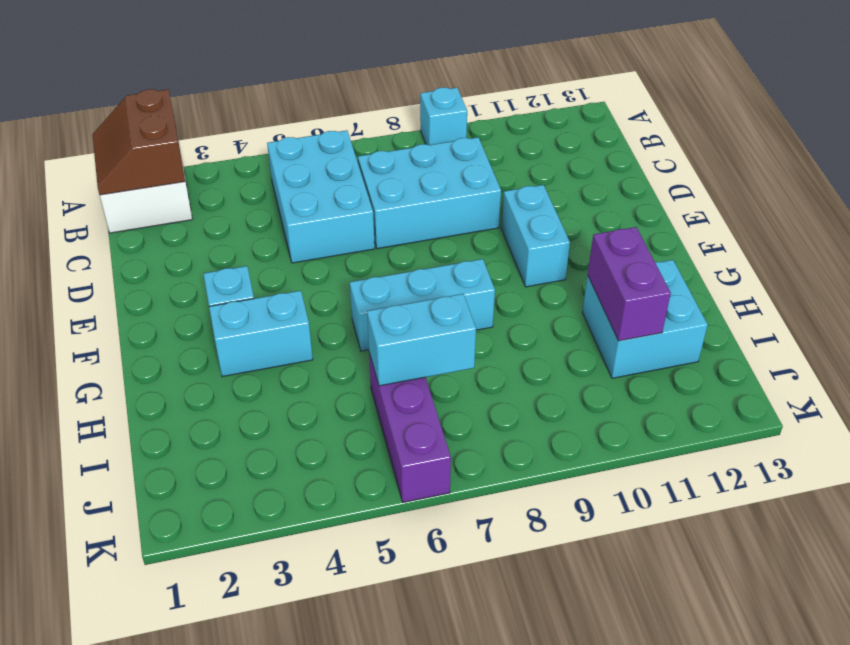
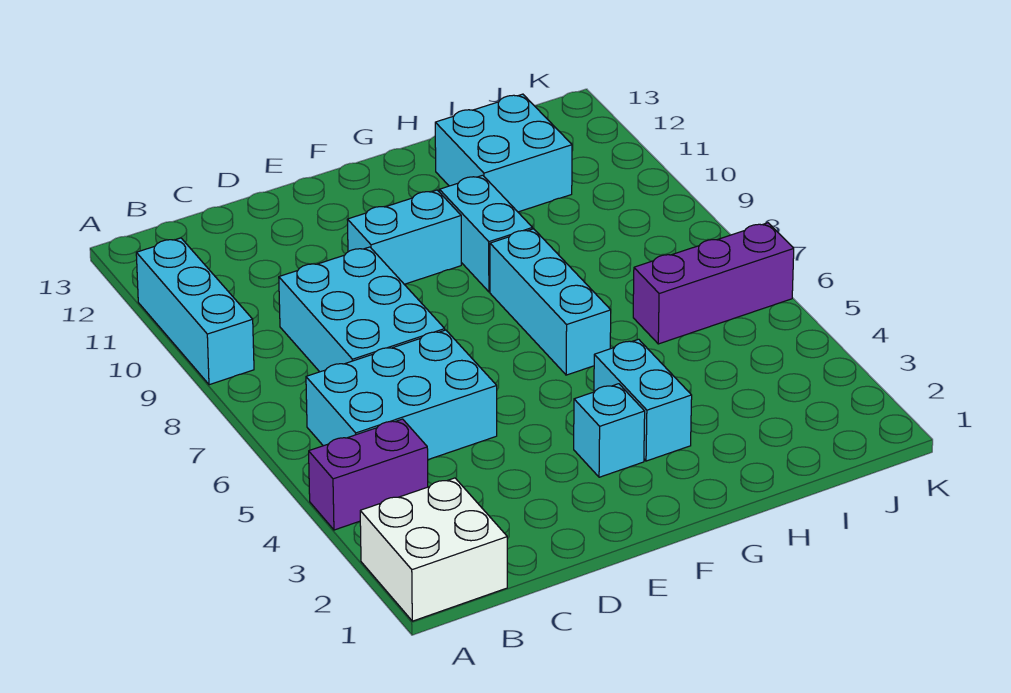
brown 2x2 slope [92,89,185,195] -> none
cyan 1x1 brick [420,88,467,145] -> cyan 1x3 brick [136,238,254,385]
purple 1x2 brick [588,227,671,341] -> purple 1x2 brick moved to [309,419,428,530]
cyan 1x2 brick [367,294,476,386] -> cyan 1x2 brick moved to [439,175,533,292]

